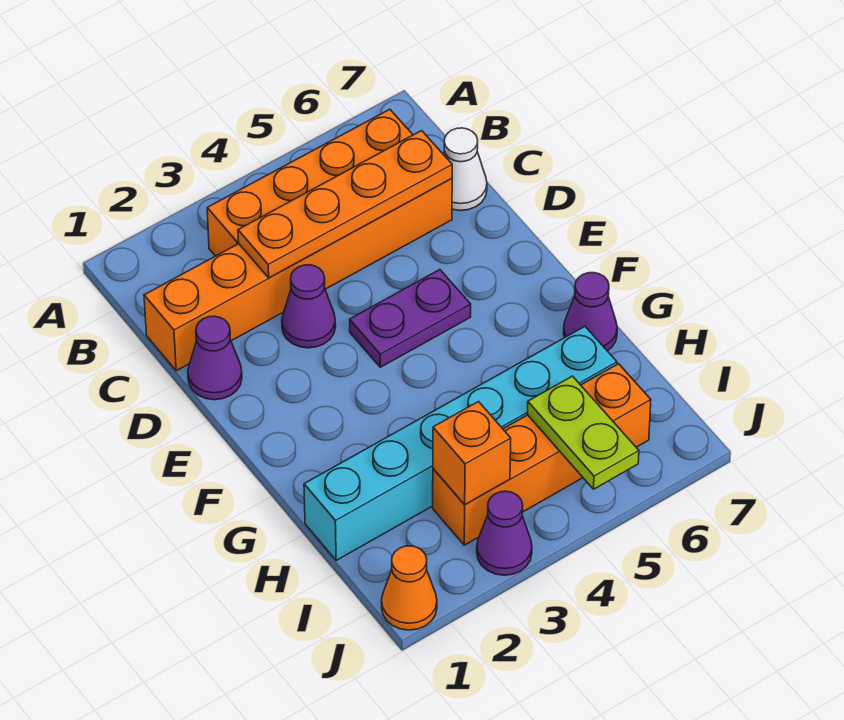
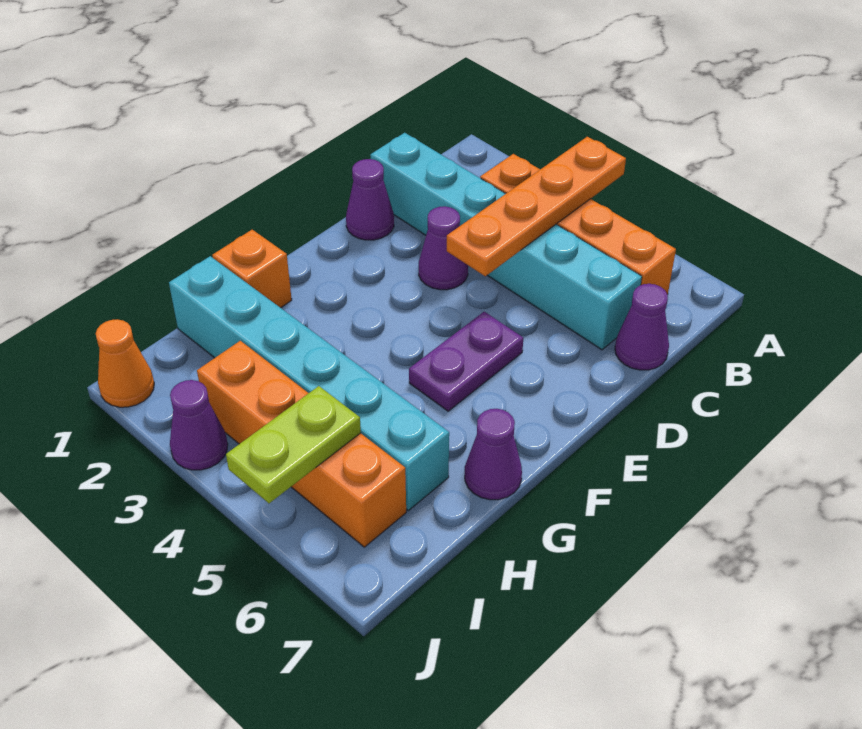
orange 1x6 brick [144,178,452,371] -> cyan 1x6 brick [370,133,642,350]
orange 1x4 plate [238,131,452,278] -> orange 1x4 plate turned to [447,137,626,276]
white 1x1 cone [443,128,487,211] -> purple 1x1 cone [615,284,669,370]
purple 1x2 plate [350,270,471,367] -> purple 1x2 plate turned to [409,312,523,411]
orange 1x1 brick [433,402,511,505] -> orange 1x1 brick moved to [212,230,292,308]

